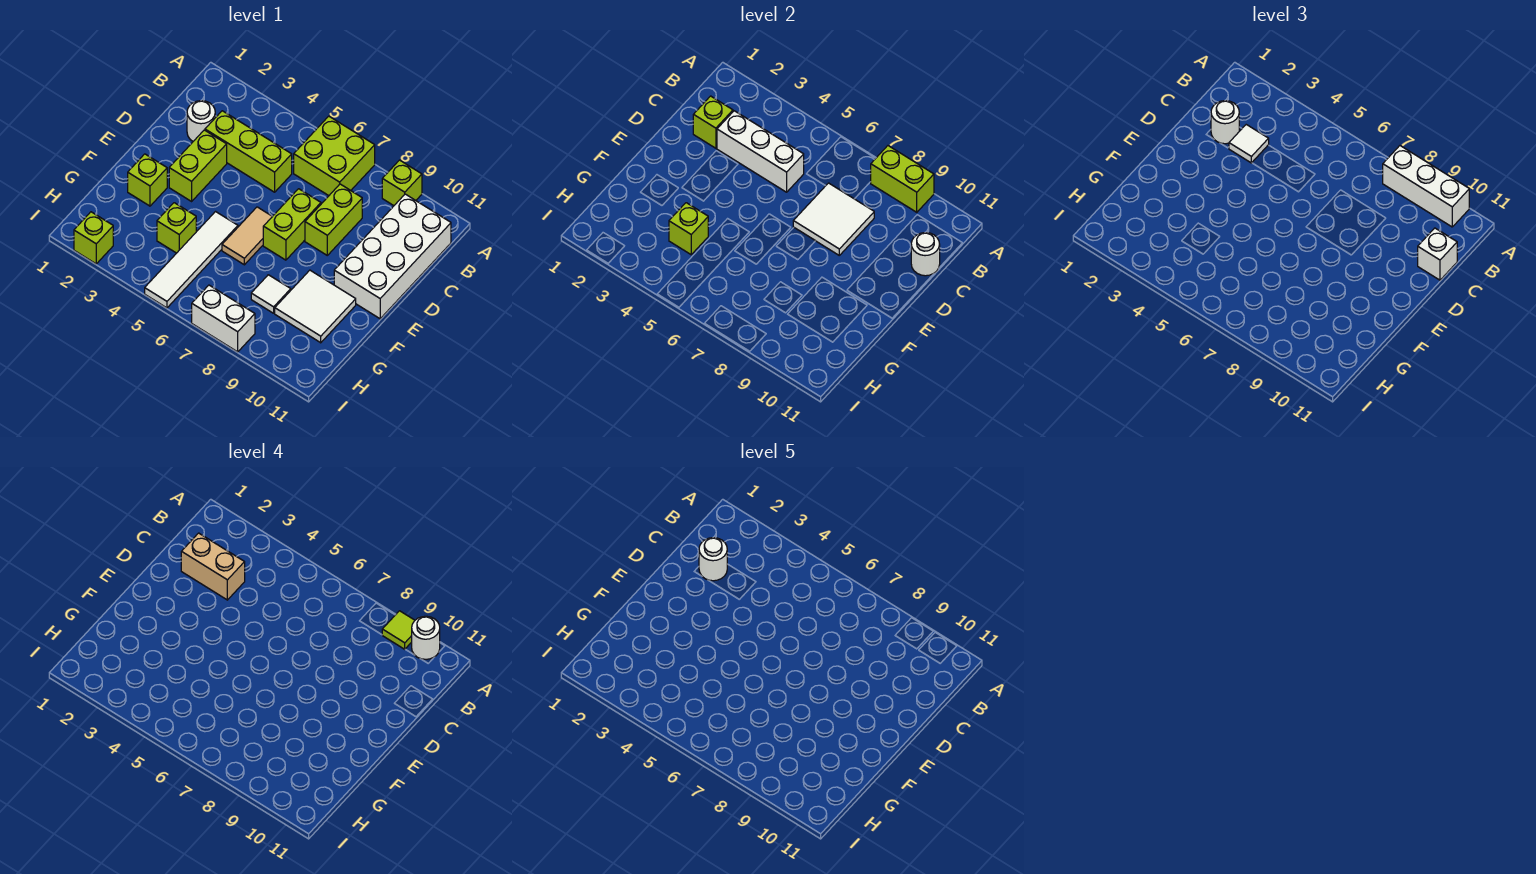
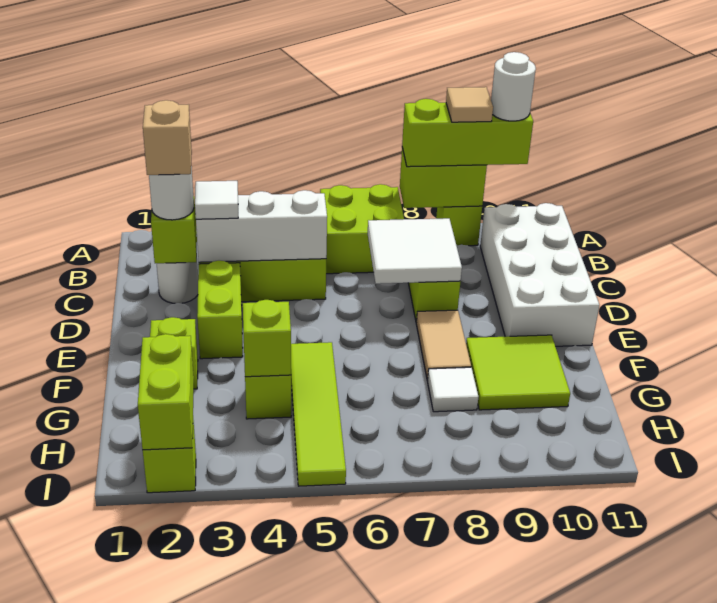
white 1x3 brick [1383,146,1469,227] -> lime 1x3 brick [402,99,533,167]
lime 1x1 tile [382,611,415,649] -> tan 1x1 tile [446,87,493,122]
tan 1x2 brick [181,533,245,600] -> tan 1x1 brick [143,100,192,175]
white 1x1 round brick [699,538,727,581] -> none
white 1x1 round brick [911,233,940,276] -> none
white 1x1 brick [1418,228,1457,280] -> none
lime 1x2 brick [263,189,321,260] -> lime 1x2 brick moved to [138,334,194,450]
tan 1x2 tile [222,207,272,265] -> tan 1x2 tile moved to [416,310,471,380]
white 1x4 tile [145,212,238,308] -> lime 1x4 tile [291,342,346,486]
white 2x2 tile [275,270,356,343] -> lime 2x2 tile [466,335,570,410]
white 1x2 brick [192,285,255,352] -> none

